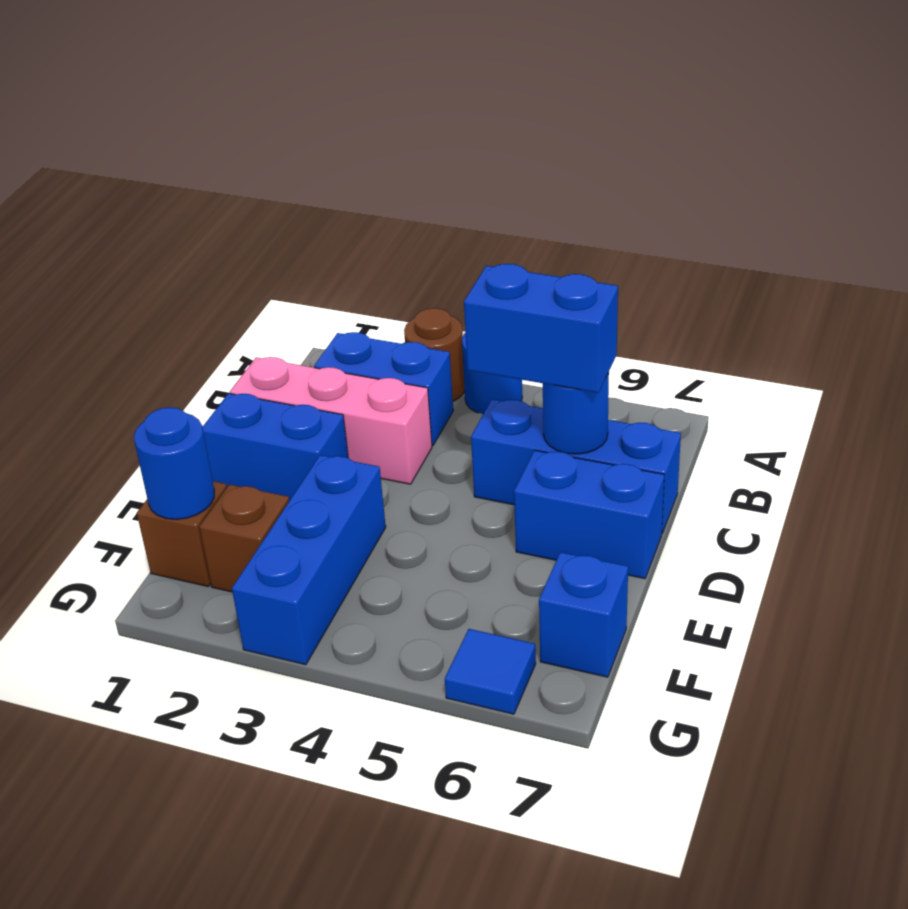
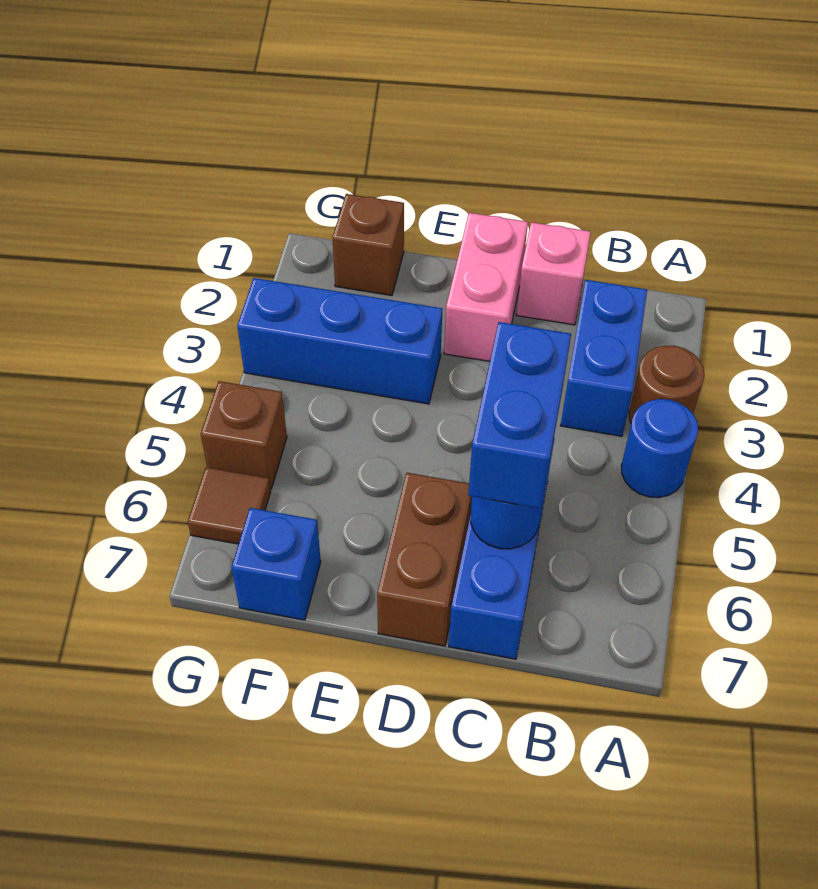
pink 1x3 brick [230,357,432,484] -> pink 1x1 brick [517,222,591,325]
blue 1x2 brick [202,393,348,501] -> pink 1x2 brick [444,213,528,361]
blue 1x2 brick [514,450,664,579] -> brown 1x2 brick [377,473,472,646]
blue 1x1 round brick [134,407,214,519] -> none
brown 1x1 brick [199,484,289,592] -> brown 1x1 brick moved to [201,381,287,489]
blue 1x1 tile [445,629,536,714] -> brown 1x1 tile [188,467,271,544]

